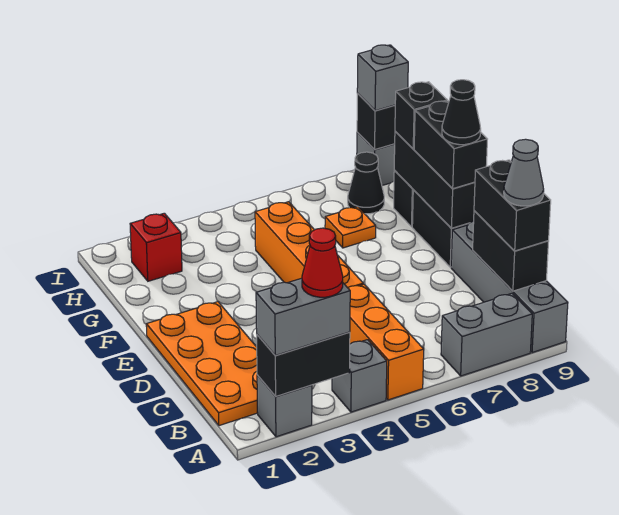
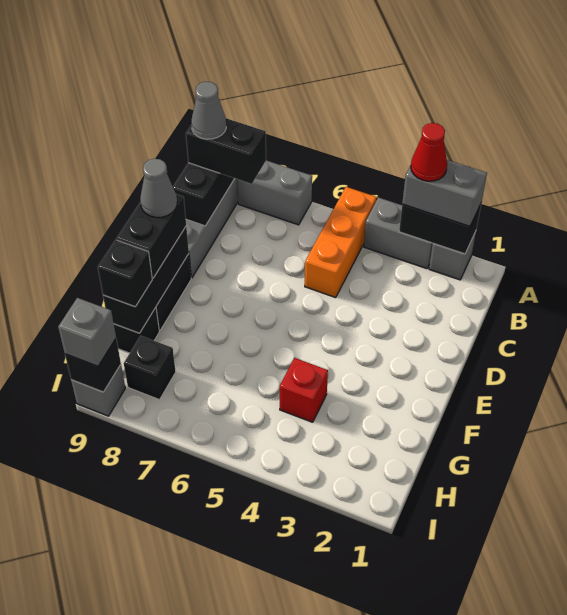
grey 1x1 brick [332,340,387,412] -> grey 1x2 brick [364,197,433,269]
orange 2x4 plate [146,302,258,426] -> none
black 1x2 brick [474,160,551,251] -> black 1x2 brick turned to [186,118,266,184]
orange 1x4 brick [255,202,363,288] -> none
black 1x1 cone [442,80,481,145] -> grey 1x1 cone [140,159,177,217]
orange 1x1 plate [325,207,376,248] -> none
red 1x1 brick [130,213,182,281] -> red 1x1 brick moved to [280,358,328,422]
black 1x1 cone [348,152,384,214] -> black 1x1 brick [124,336,176,400]

